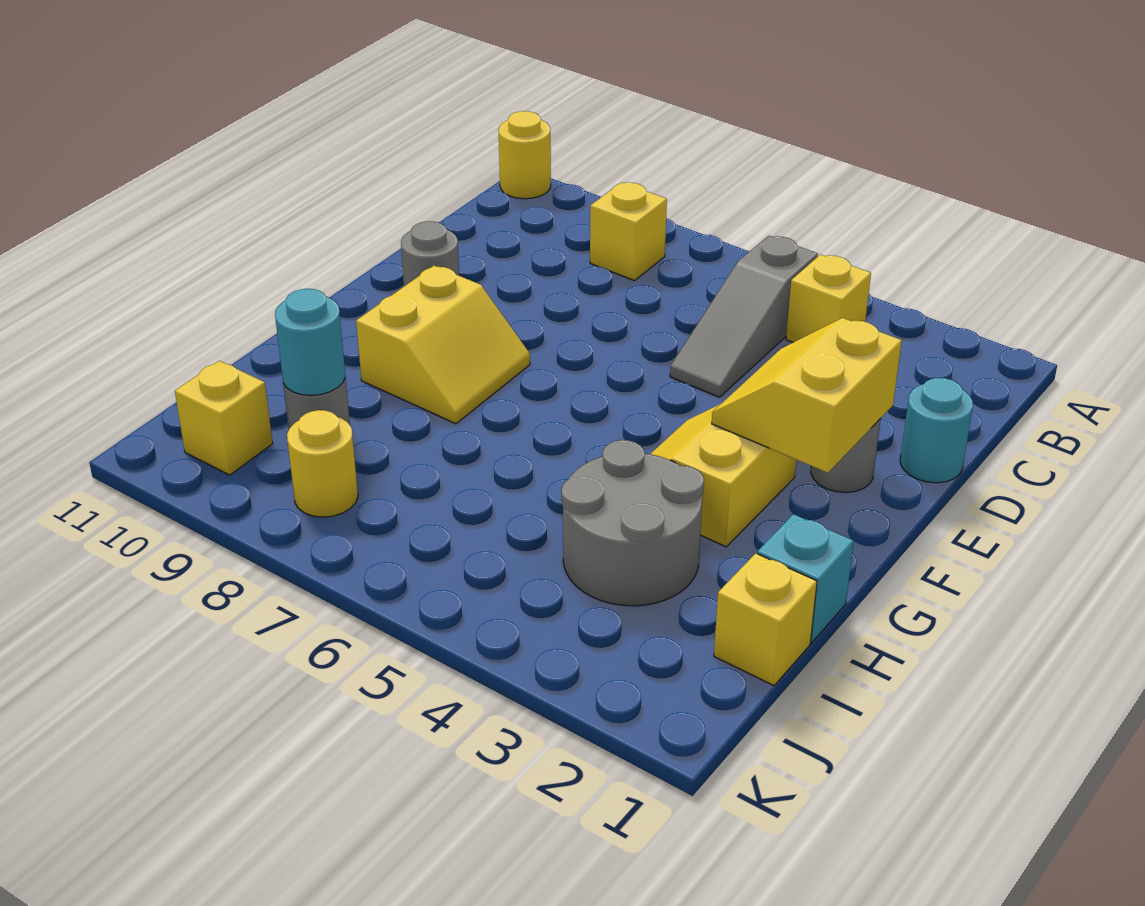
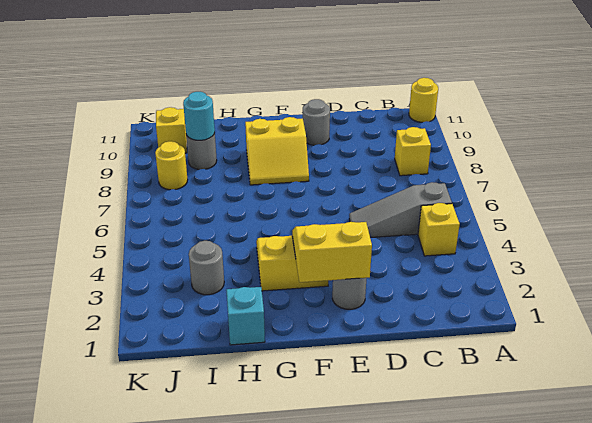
cyan 1x1 round brick [900,378,973,483] -> none
grey 2x2 round brick [561,440,704,606] -> grey 1x1 round brick [189,241,224,295]
yellow 1x1 brick [714,553,817,686] -> none

